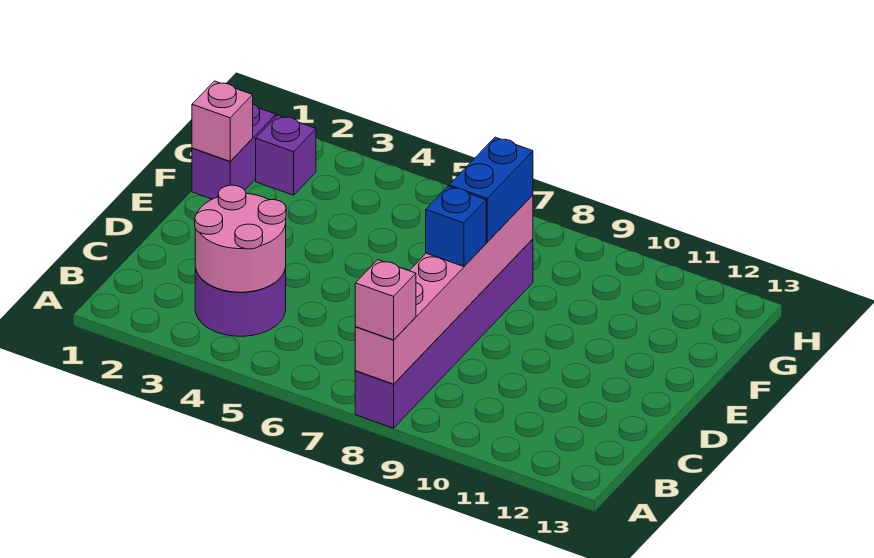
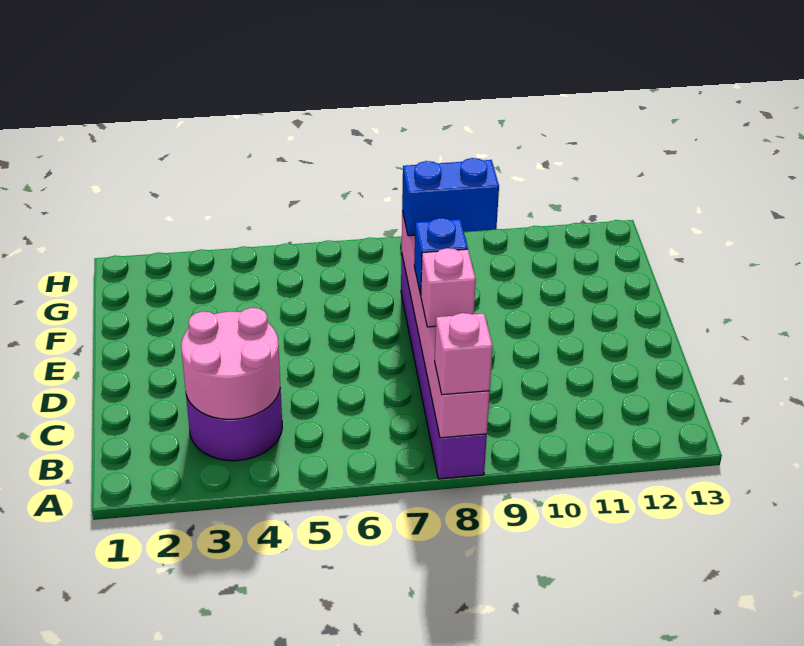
blue 1x2 brick [449,137,533,242] -> blue 1x2 brick turned to [402,158,499,236]
purple 1x2 brick [192,104,276,199] -> none
pink 1x1 brick [192,81,253,161] -> pink 1x1 brick moved to [421,248,476,327]
purple 1x1 brick [256,115,316,195] -> none

